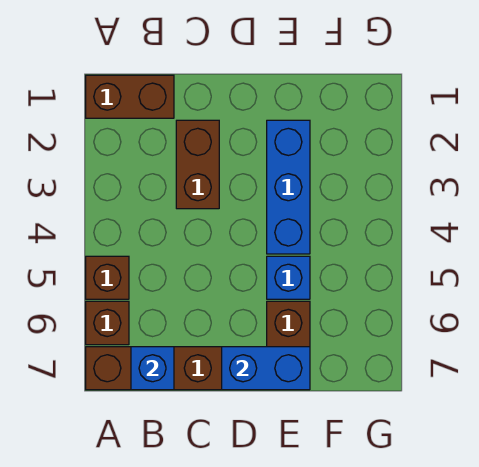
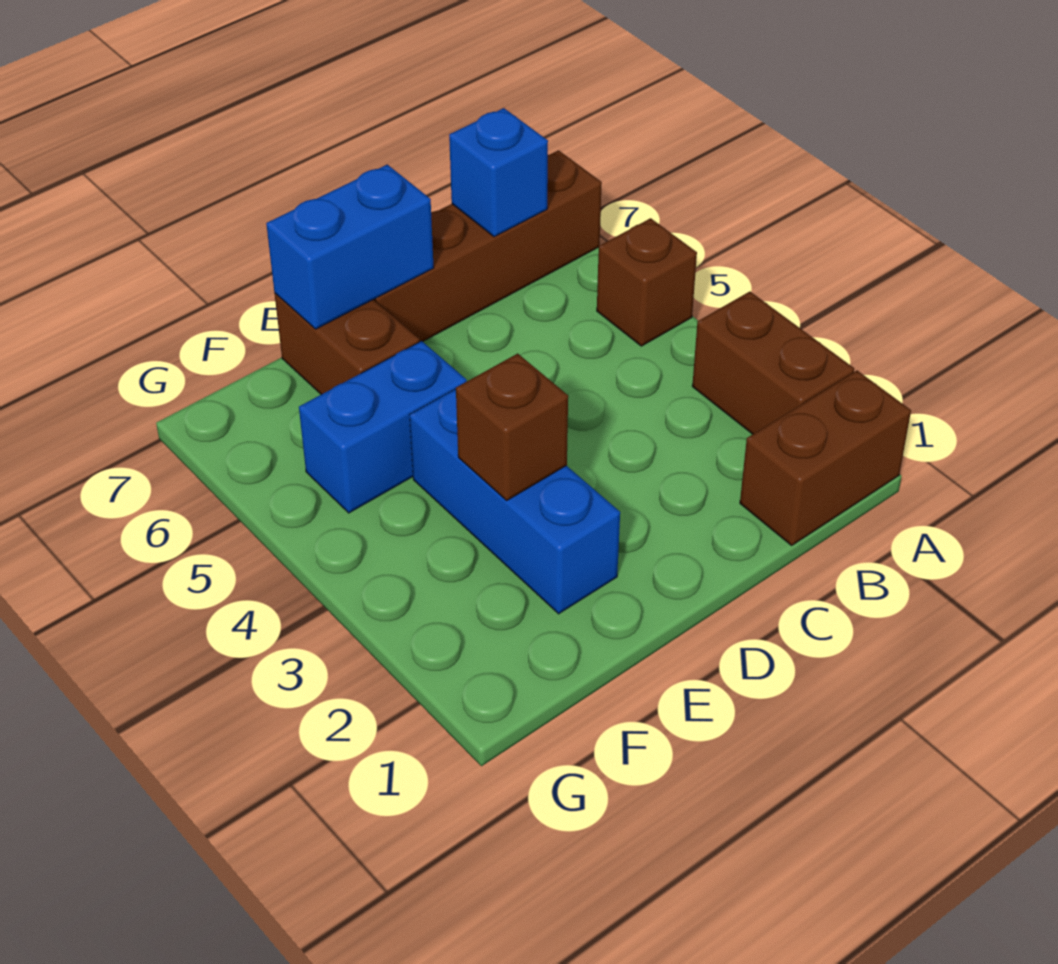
brown 1x1 brick [86,301,129,345] -> brown 1x1 brick moved to [456,354,568,500]
brown 1x2 brick [176,120,219,209] -> brown 1x2 brick moved to [692,292,854,434]
blue 1x1 brick [267,256,310,299] -> blue 1x2 brick [299,341,467,513]

